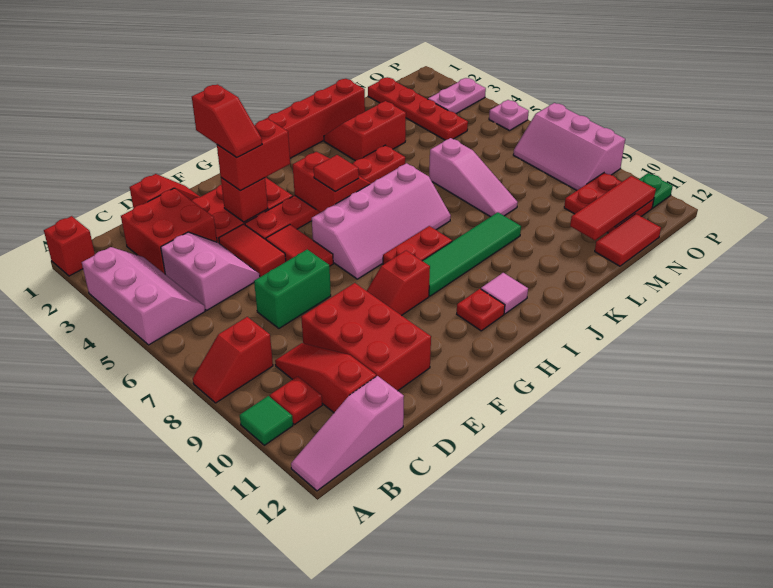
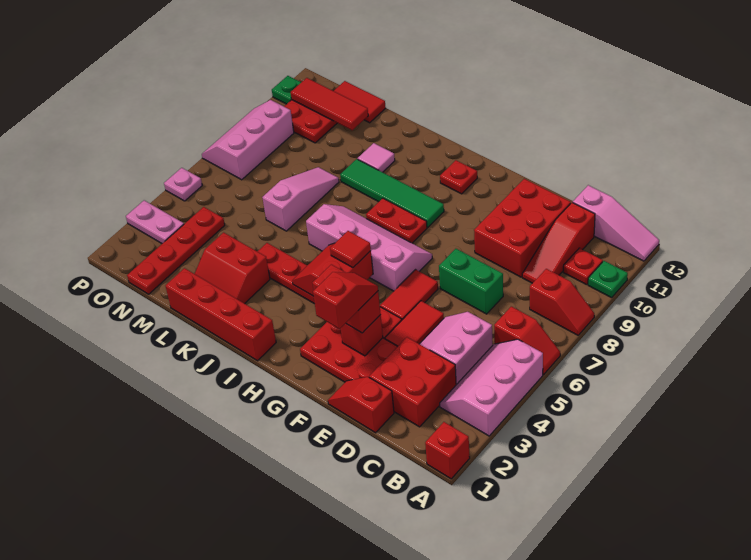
green 1x1 tile [240,396,293,445] -> green 1x1 plate [588,261,628,298]
red 1x2 slope [367,251,430,316] -> red 1x2 slope moved to [494,306,560,375]
pink 1x1 tile [481,273,528,314] -> pink 1x1 tile moved to [357,143,395,172]
pink 2x3 slope [513,103,625,190] -> pink 2x3 slope turned to [202,100,294,180]

